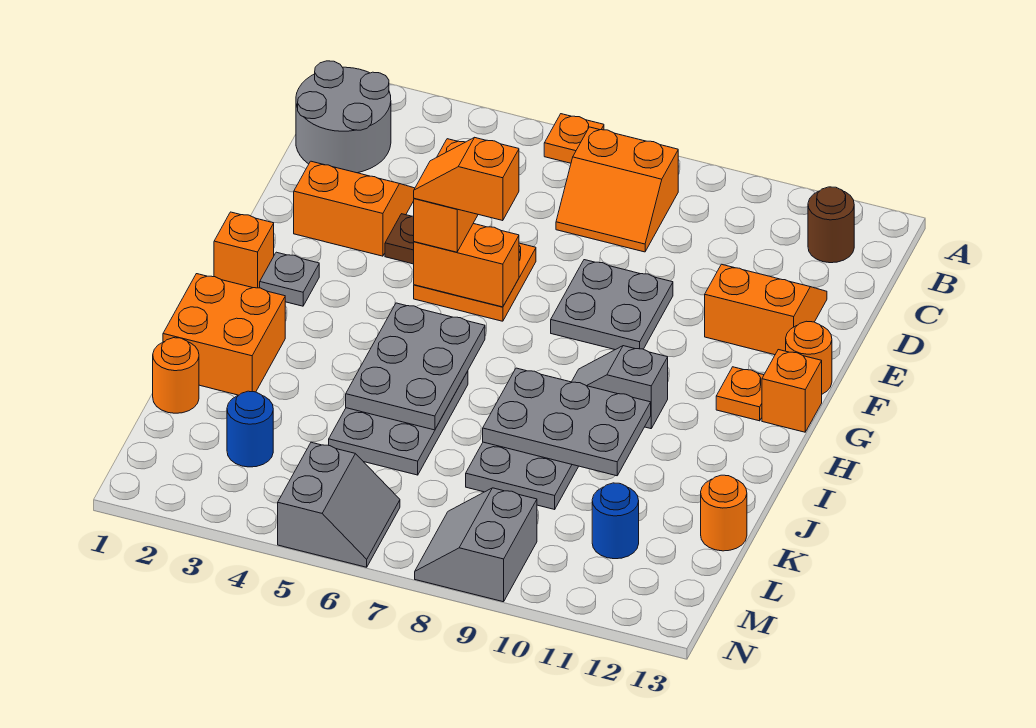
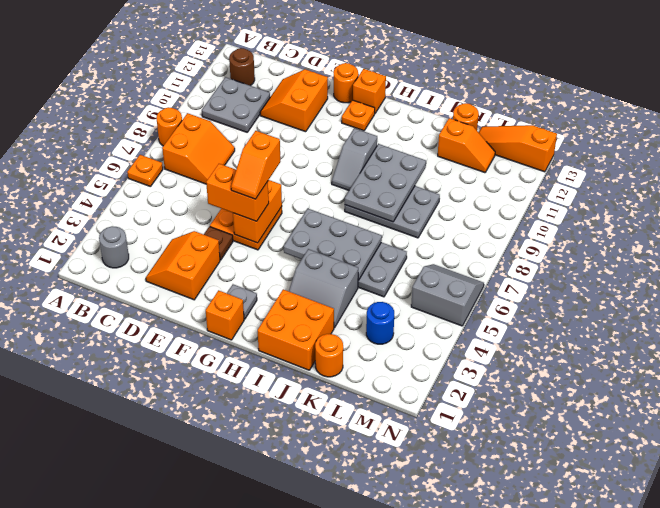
none -> orange 1x1 round brick [157,107,182,146]
grey 2x2 round brick [296,61,391,173] -> grey 1x1 round brick [99,226,129,268]
grey 2x2 plate [551,260,673,350] -> grey 2x2 plate moved to [202,77,270,132]
none -> orange 1x2 slope [438,118,495,173]
blue 1x1 round brick [592,483,639,559] -> none
none -> orange 1x3 slope [479,125,557,172]
grey 2x2 slope [415,488,537,602] -> grey 2x2 slope moved to [289,249,358,328]

